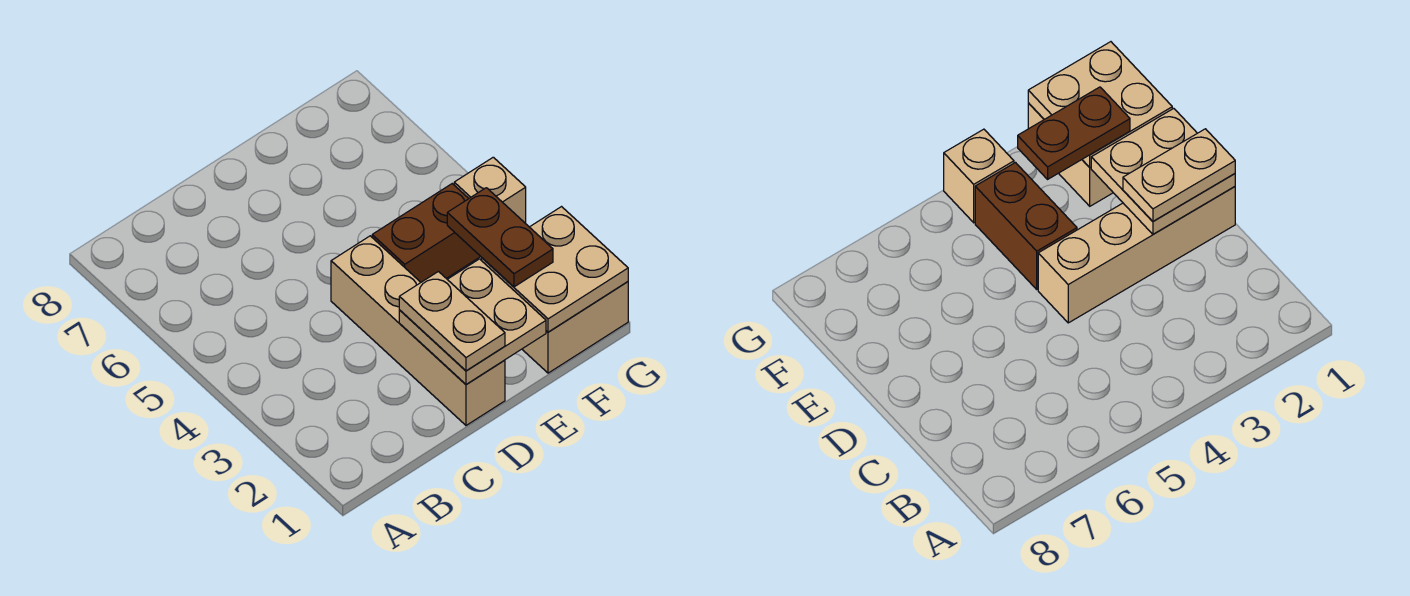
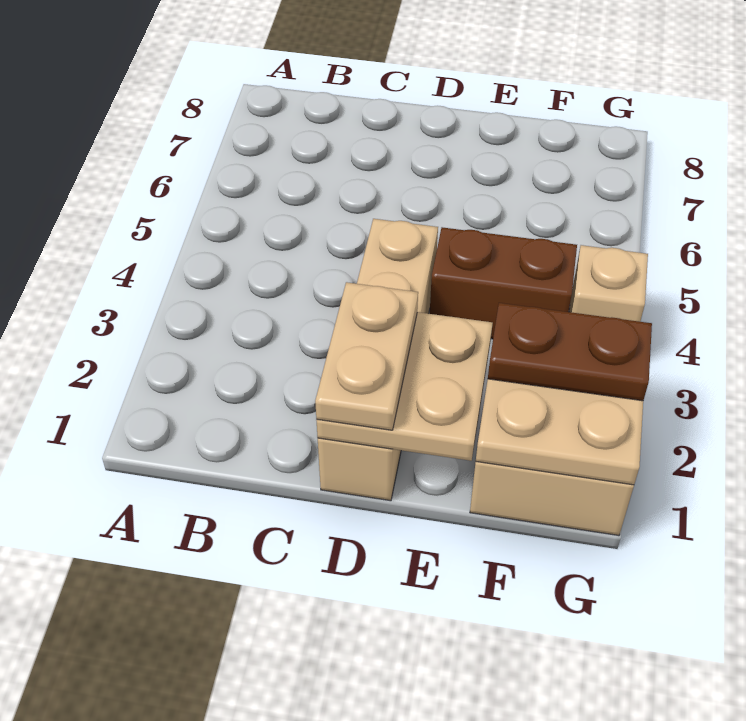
brown 1x2 plate [447,188,553,287] -> brown 1x2 plate turned to [488,303,652,401]

